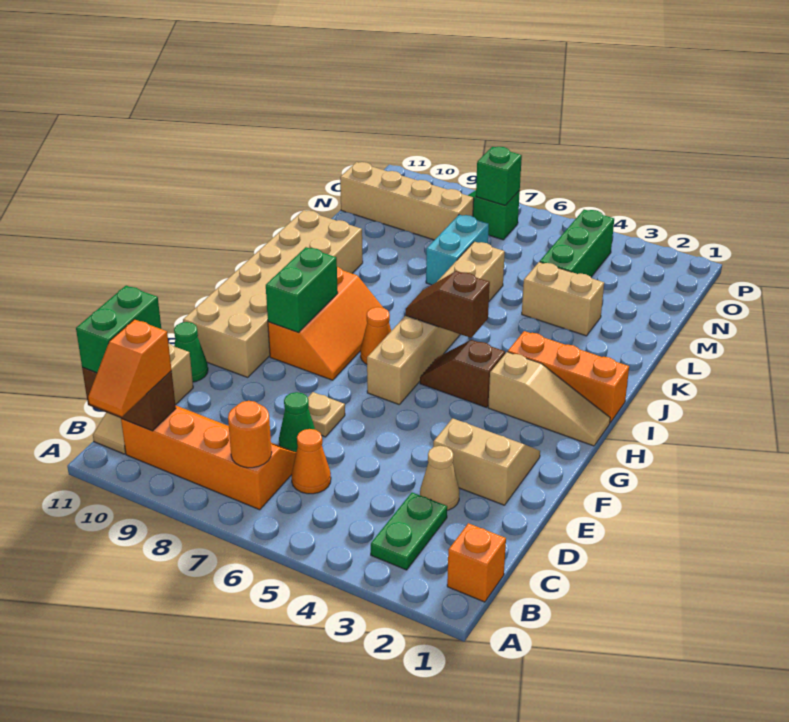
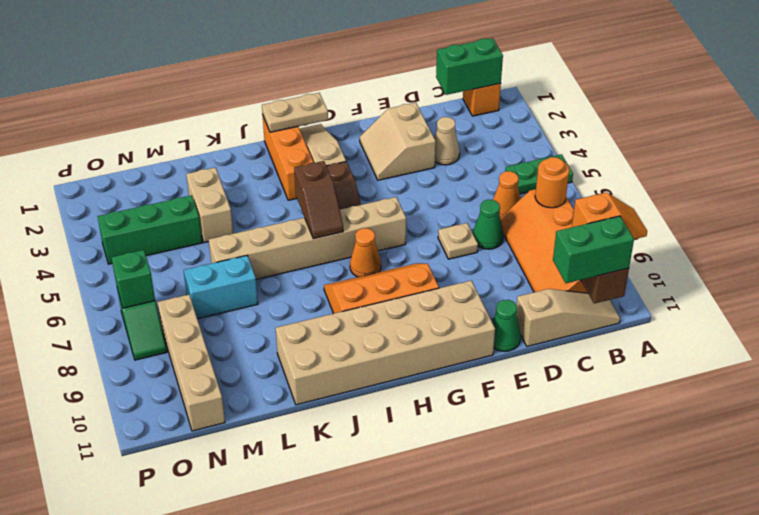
green 1x2 plate [371,492,447,570] -> green 1x2 plate moved to [505,154,573,194]
green 1x2 brick [266,247,338,333] -> green 1x2 brick moved to [436,38,503,95]
none -> tan 1x2 plate [262,93,328,132]

